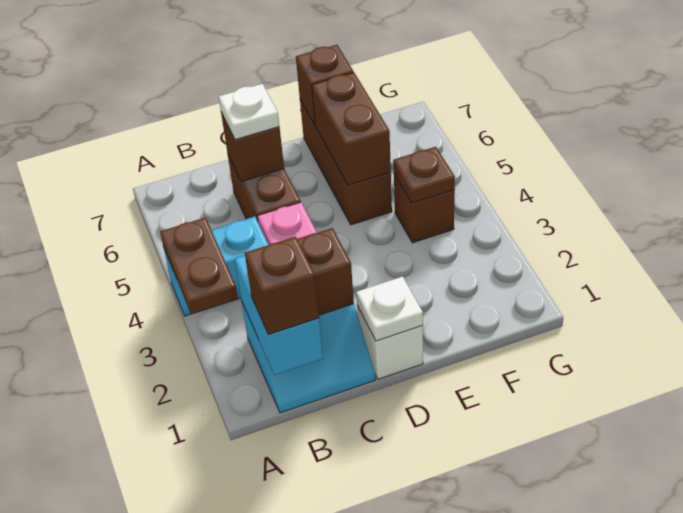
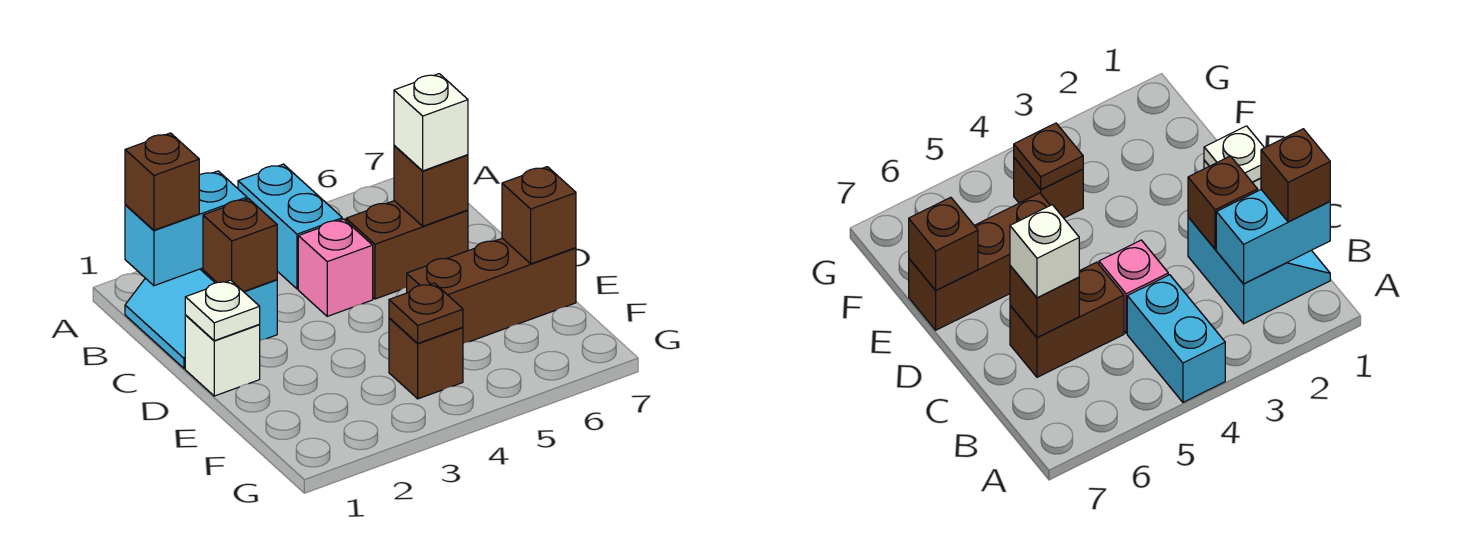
brown 1x2 plate [160,217,238,314] -> none
white 1x1 plate [219,84,279,140] -> white 1x1 brick [394,74,468,171]
brown 1x2 brick [312,72,391,185] -> none

